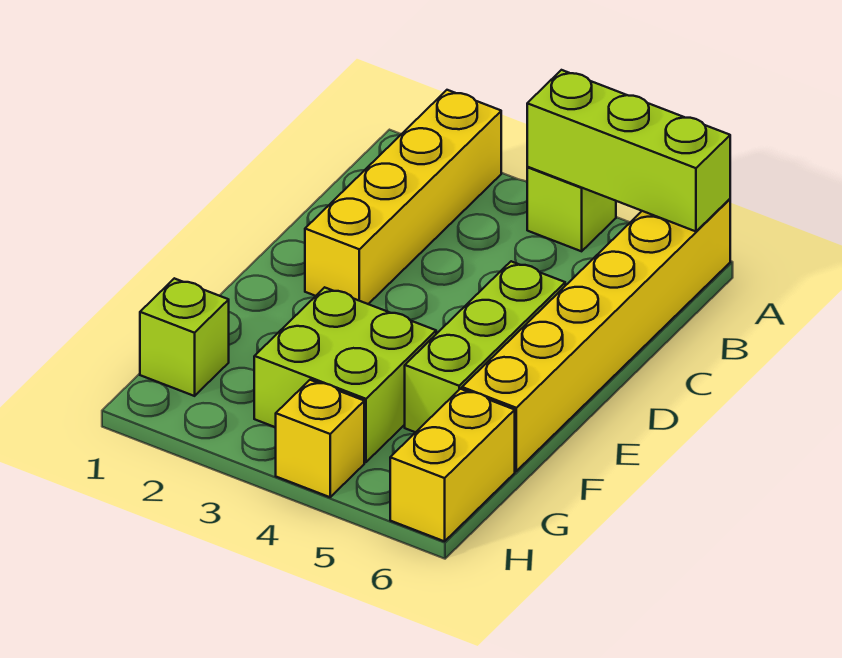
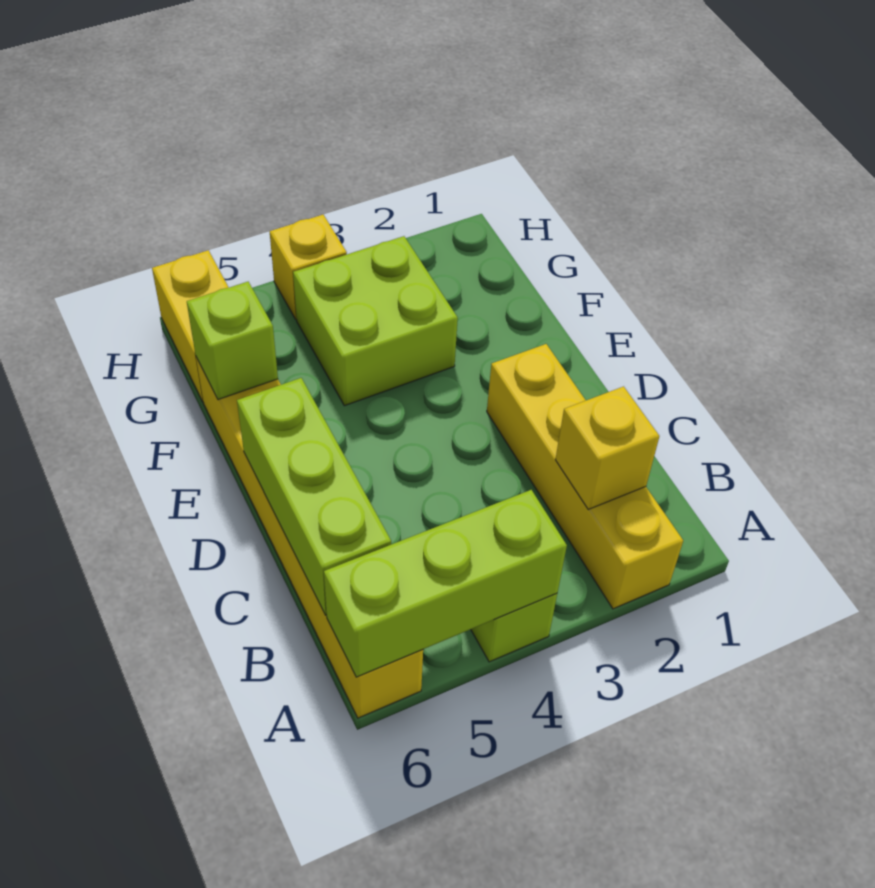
none -> yellow 1x1 brick [555,386,659,509]
lime 1x3 brick [405,261,565,432] -> lime 1x3 brick moved to [237,378,391,615]
lime 1x1 brick [140,278,229,396] -> lime 1x1 brick moved to [187,282,278,400]

